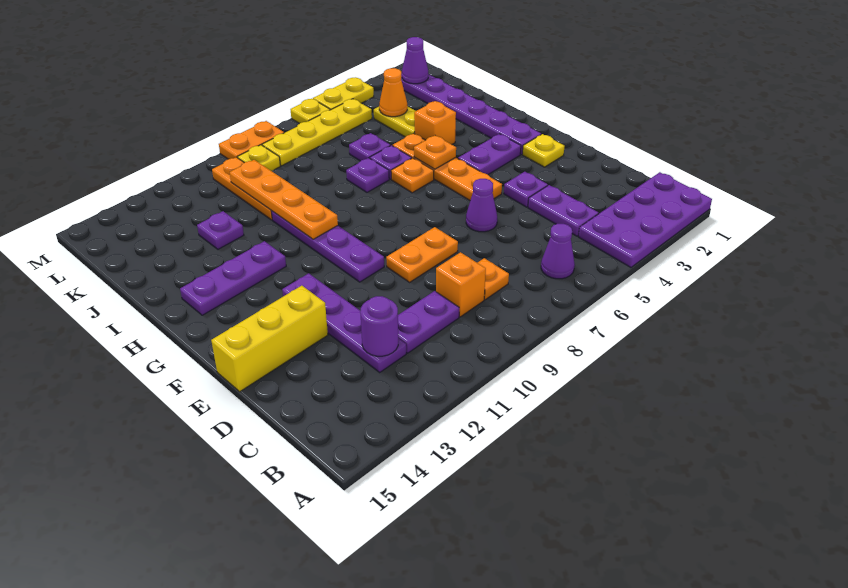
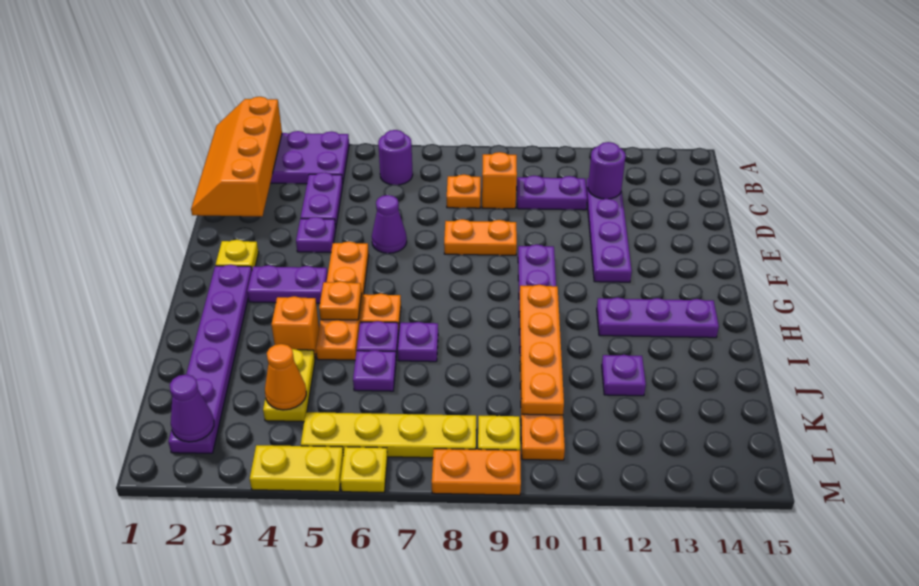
none -> orange 2x4 slope [191,97,282,216]
purple 1x1 cone [541,224,575,279] -> purple 1x1 round brick [378,130,413,185]
yellow 1x3 brick [211,286,328,392] -> none

